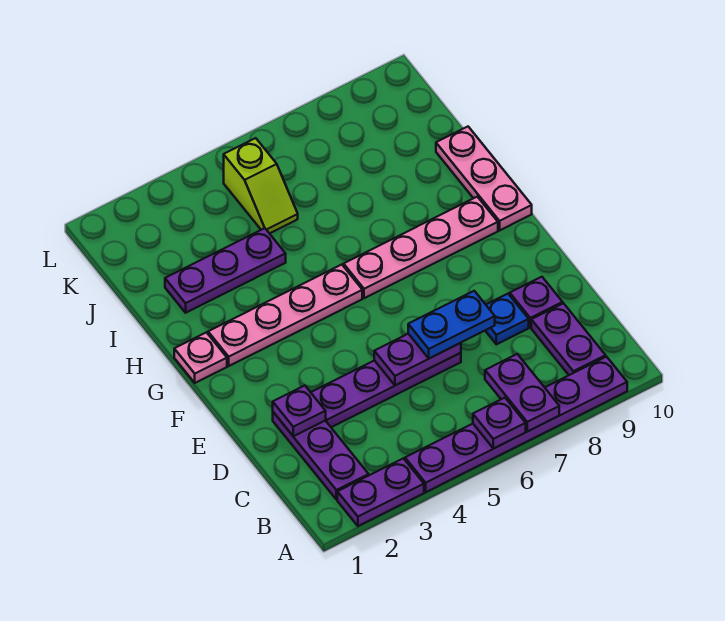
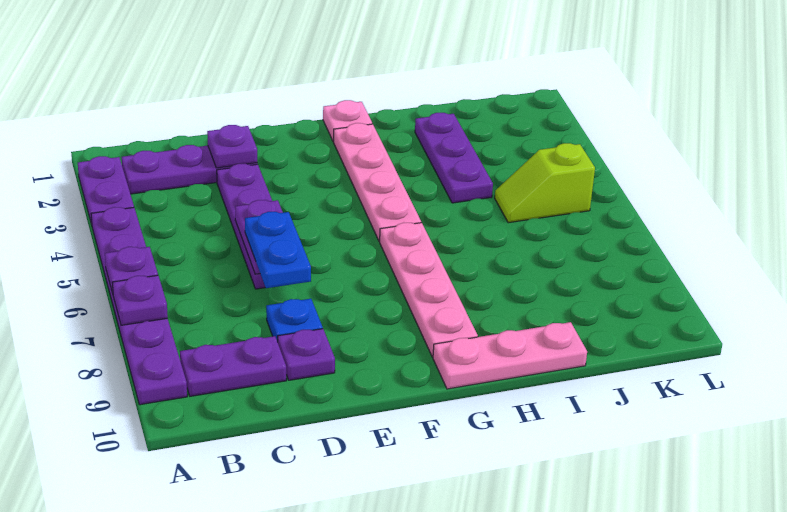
purple 1x2 plate [485,354,559,432] -> purple 1x1 plate [112,275,168,325]

